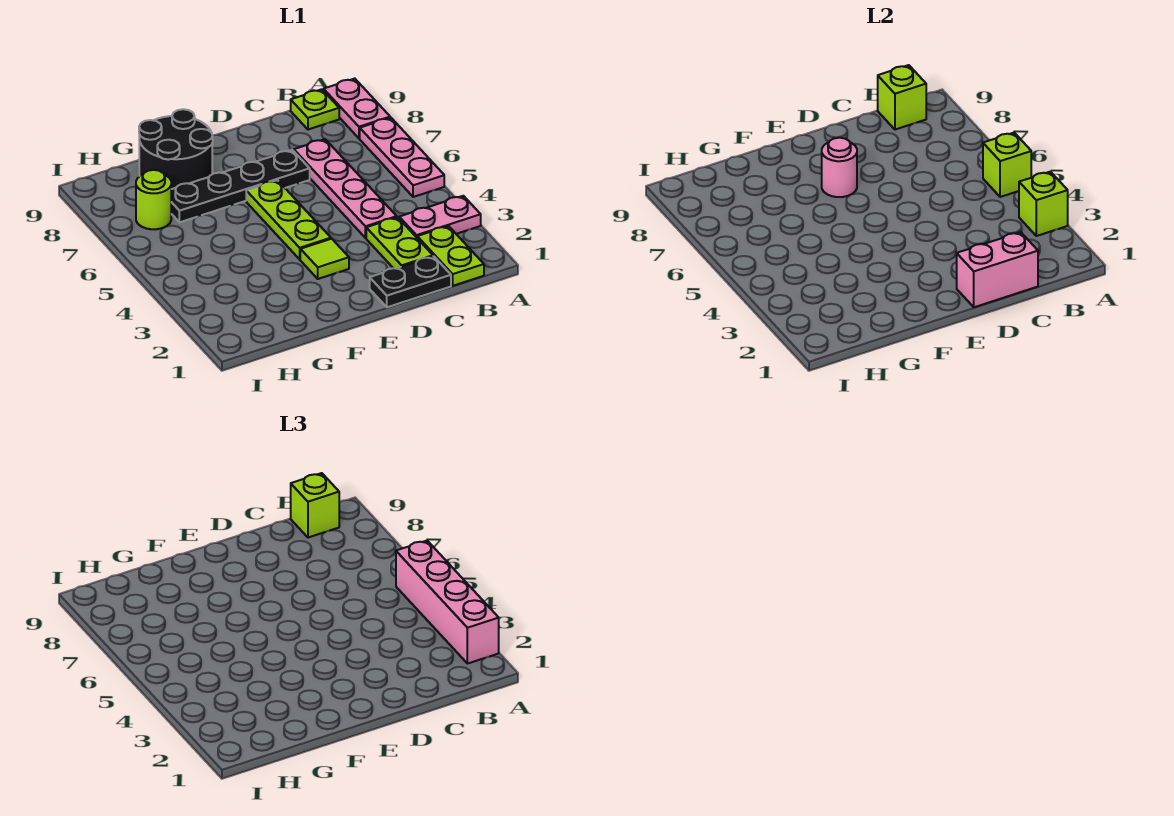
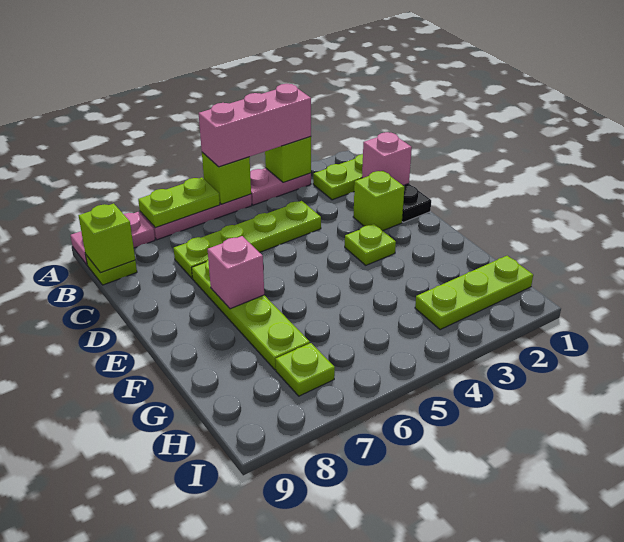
pink 1x4 brick [396,541,499,664] -> pink 1x3 brick [199,84,311,167]
pink 1x2 plate [399,196,481,238] -> pink 1x2 plate turned to [250,168,311,205]
lime 1x1 brick [291,473,339,538] -> lime 1x1 brick moved to [353,171,404,231]
pink 1x2 brick [957,232,1038,307] -> pink 1x1 brick [362,132,412,186]
lime 1x2 plate [366,217,433,268] -> lime 1x2 plate moved to [138,178,220,228]
pink 1x4 plate [294,139,397,238] -> lime 1x4 plate [173,201,321,278]
black 1x4 plate [171,150,310,222] -> lime 1x4 plate [192,260,310,370]
lime 1x1 tile [300,239,349,279] -> lime 1x1 plate [345,224,396,265]
lime 1x3 plate [246,180,331,259] -> lime 1x3 plate moved to [415,256,533,330]
pink 1x1 round brick [822,138,857,197] -> pink 1x1 brick [208,236,264,309]
black 2x2 round brick [139,109,213,189] -> none
lime 1x1 round brick [136,170,171,229] -> lime 1x1 plate [276,343,335,396]

